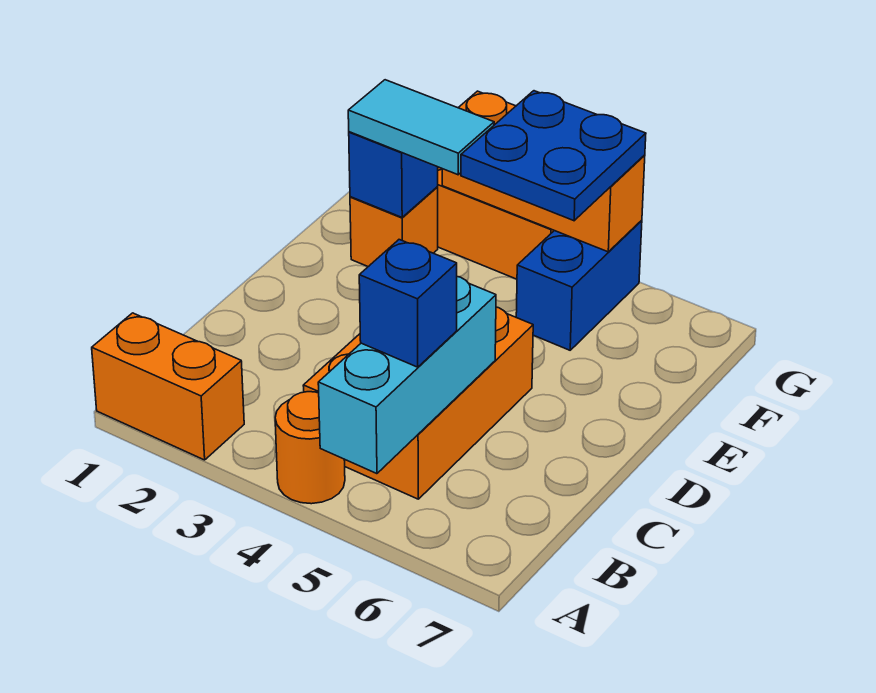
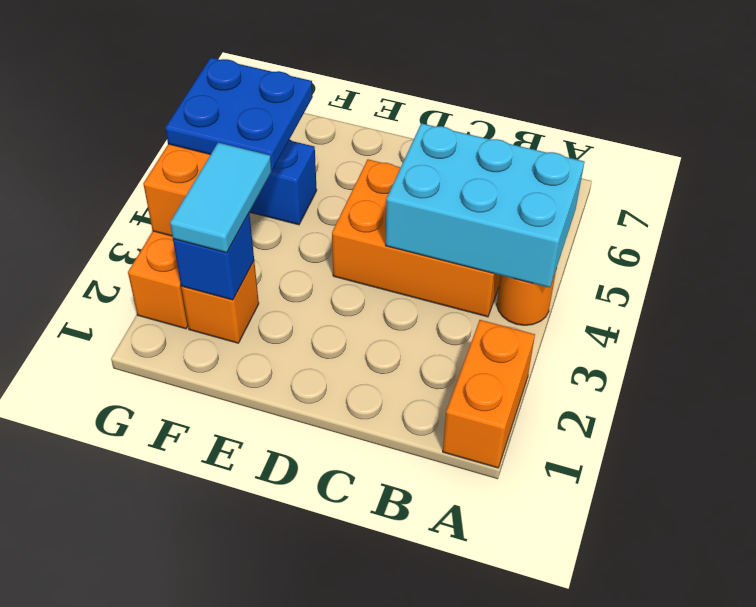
cyan 1x3 brick [318,277,496,474] -> cyan 2x3 brick [386,123,584,288]
blue 1x1 brick [359,240,457,367] -> none

